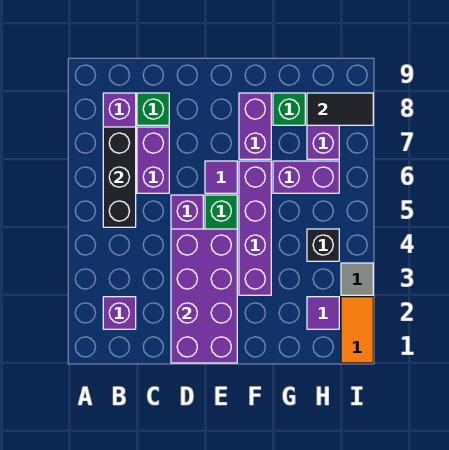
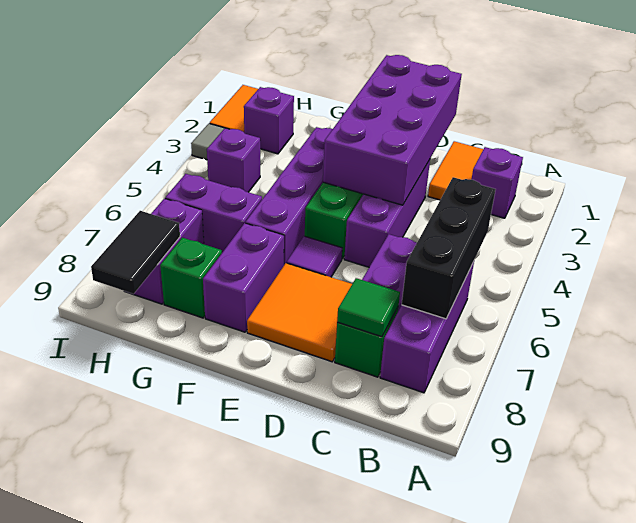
none -> orange 1x2 tile [428,141,483,200]
none -> green 1x1 tile [337,278,400,337]
none -> orange 2x2 tile [247,263,352,362]
purple 1x1 tile [307,297,339,329] -> purple 1x1 brick [244,87,294,154]
black 1x1 brick [307,229,339,261] -> purple 1x1 brick [207,128,260,192]
black 1x2 tile [307,93,373,125] -> black 1x2 tile turned to [91,211,180,294]

